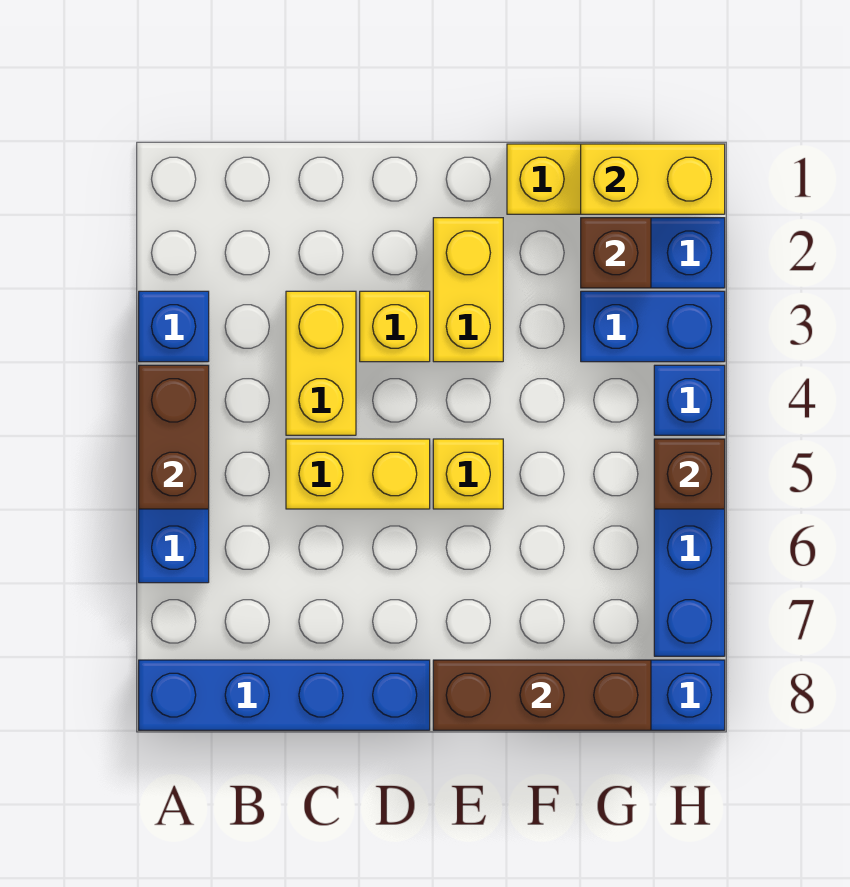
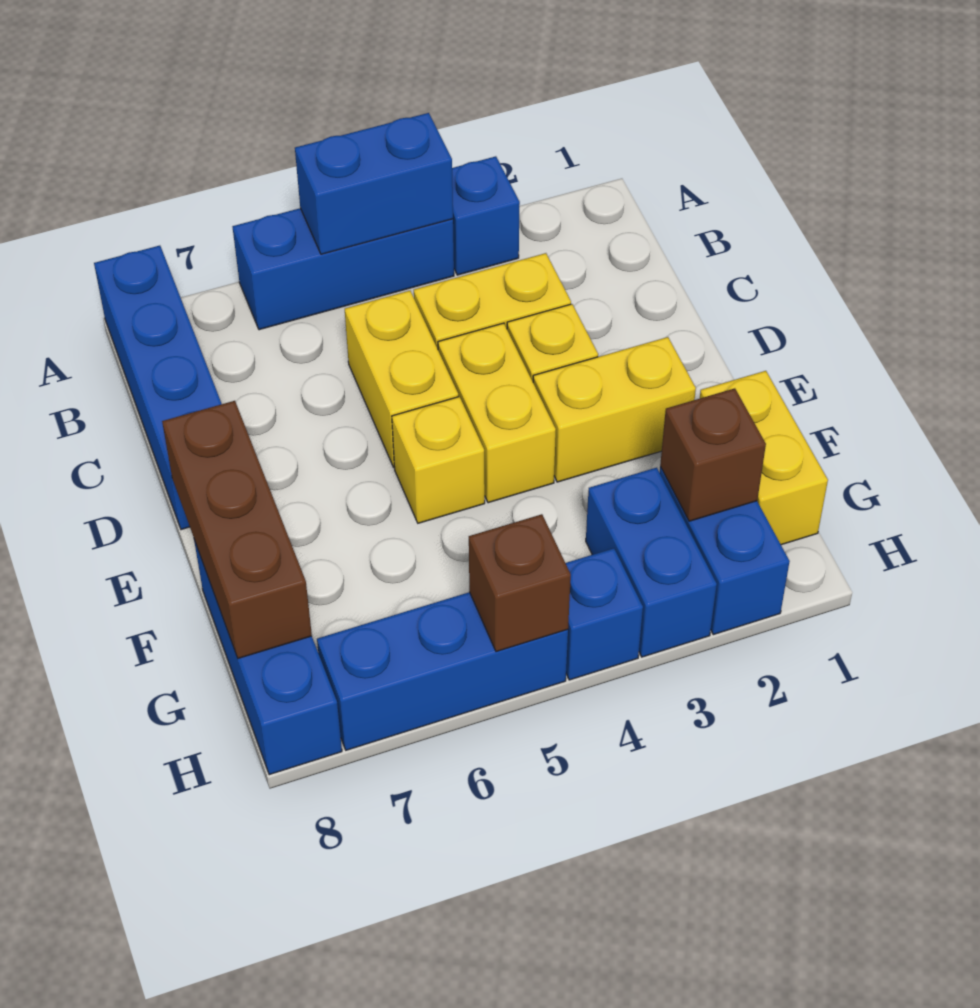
brown 1x2 brick [139,365,209,509] -> blue 1x2 brick [295,113,453,254]
yellow 1x2 brick [581,144,725,214] -> yellow 1x2 brick moved to [438,323,556,503]

